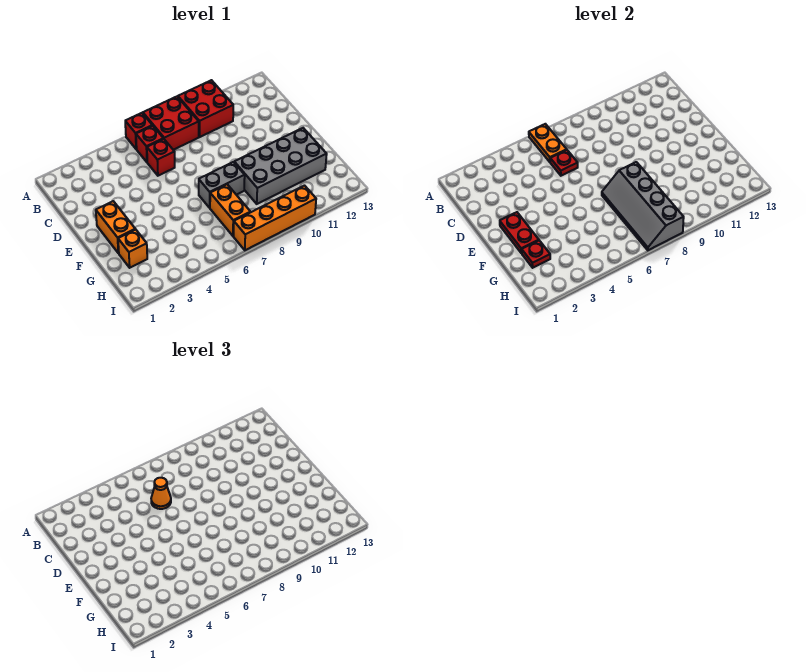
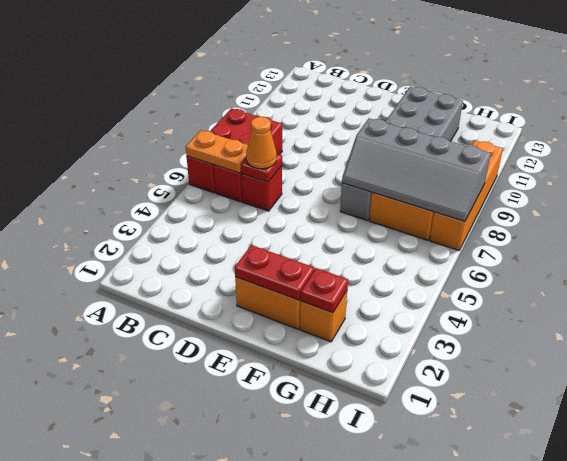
red 2x2 brick [178,80,233,137] -> none

